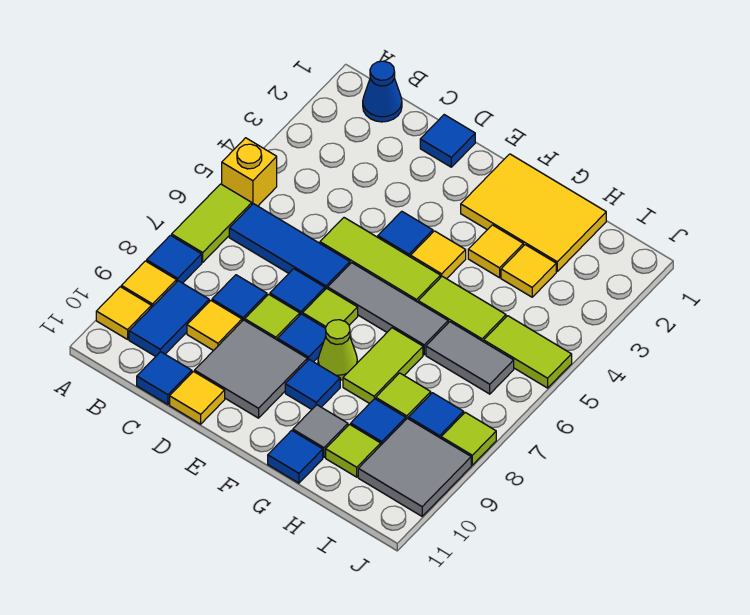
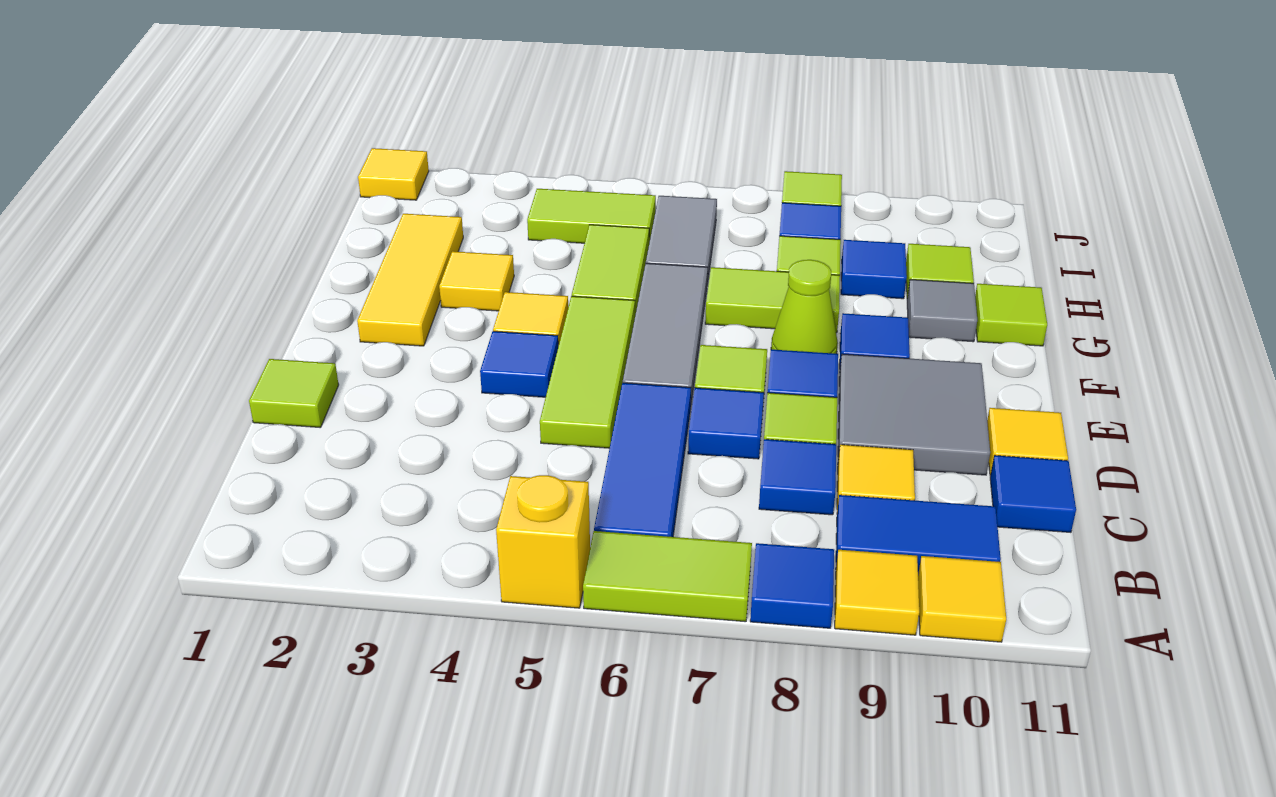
blue 1x1 cone [363,61,402,122] -> none
blue 1x1 tile [420,115,475,167] -> lime 1x1 tile [249,359,339,428]
yellow 2x3 tile [461,154,606,271] -> yellow 1x3 tile [357,214,463,346]
blue 1x1 tile [268,430,323,483] -> lime 1x1 tile [975,284,1047,346]
yellow 1x1 tile [501,245,556,297] -> yellow 1x1 tile moved to [358,148,429,200]
lime 1x2 tile [484,316,572,388] -> lime 1x2 tile turned to [527,189,656,243]
grey 2x2 tile [358,418,471,516] -> none

